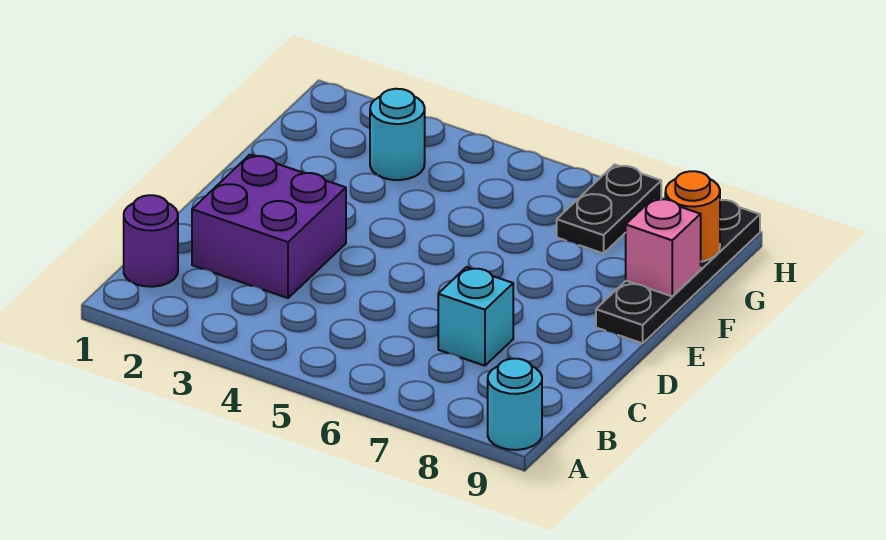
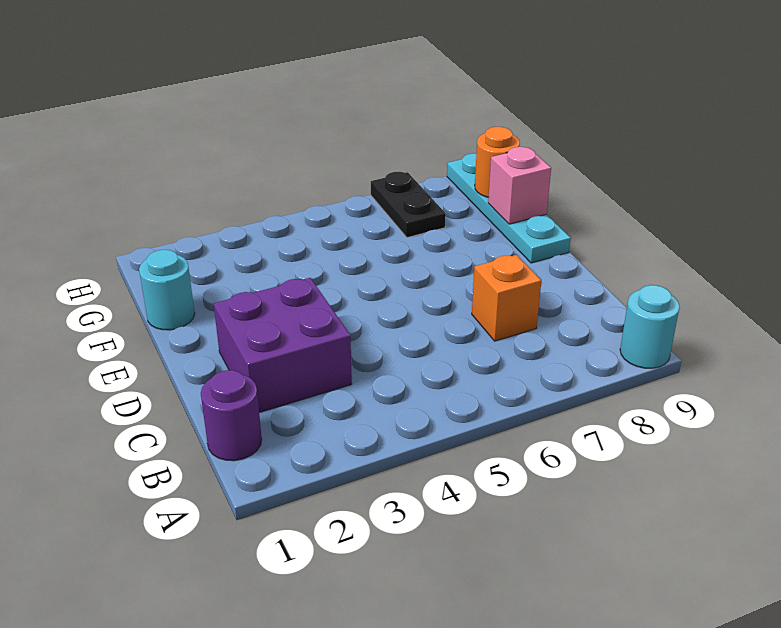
cyan 1x1 brick [438,267,513,366] -> orange 1x1 brick [472,255,541,341]
black 1x4 plate [596,200,760,343] -> cyan 1x4 plate [447,153,571,263]
cyan 1x1 round brick [370,89,425,180] -> cyan 1x1 round brick moved to [139,250,195,330]

